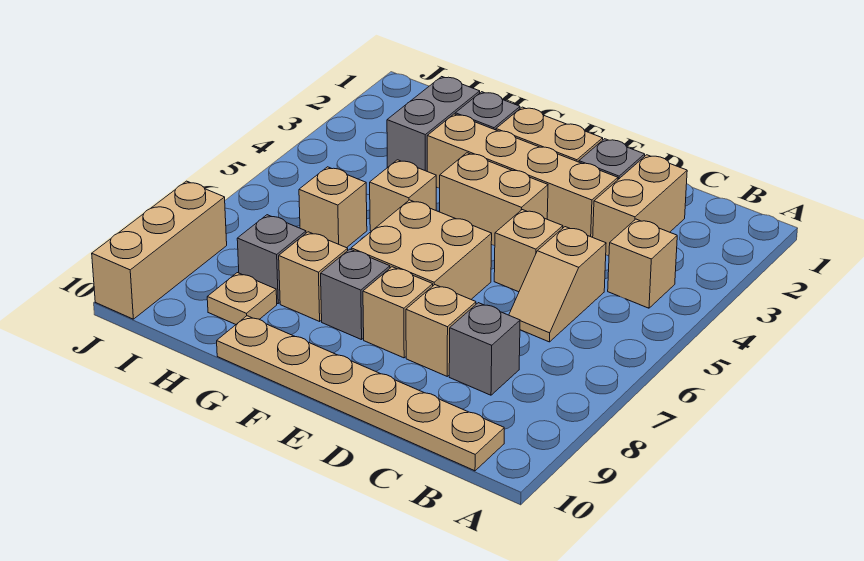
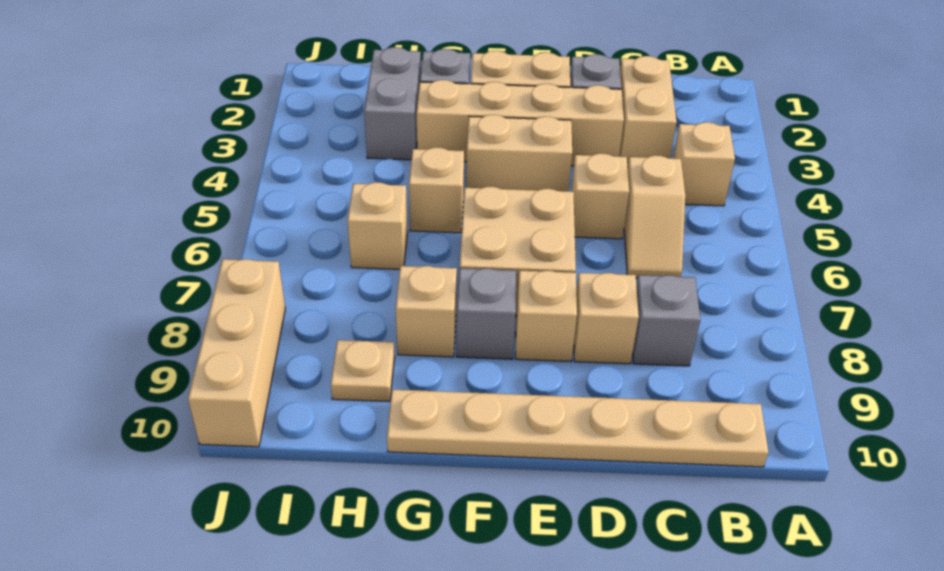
grey 1x1 brick [237,215,306,304] -> none

